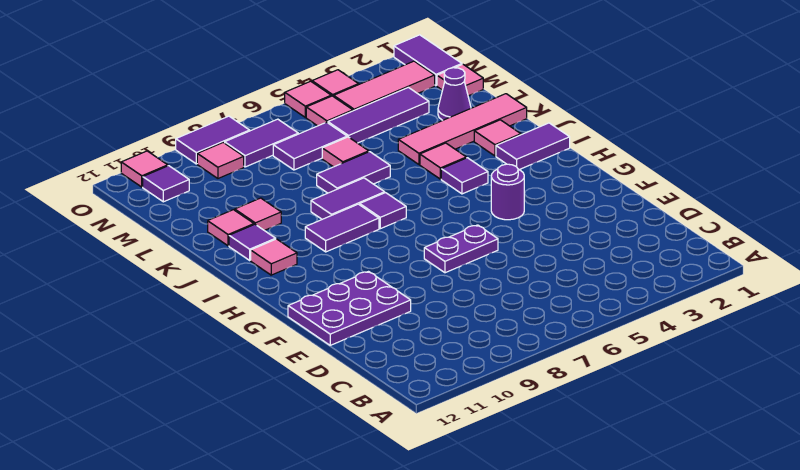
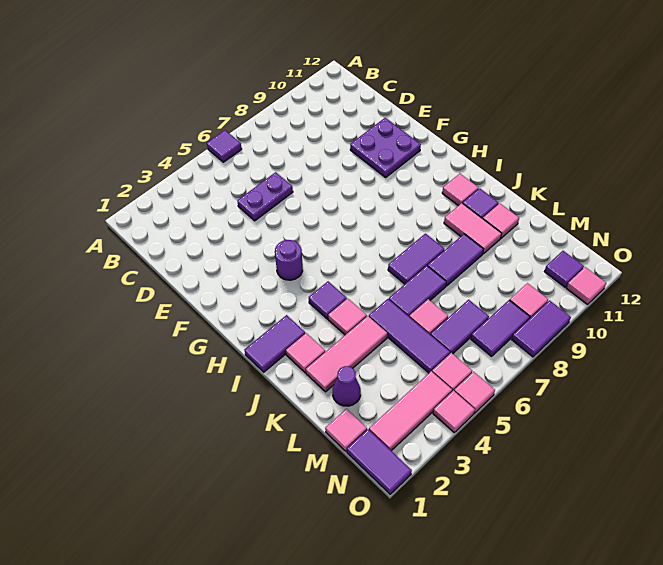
purple 2x3 plate [288,272,411,345] -> purple 2x2 plate [350,118,421,177]
purple 1x2 plate [424,225,498,273] -> purple 1x2 plate moved to [237,172,293,221]
purple 1x1 tile [360,193,406,229] -> purple 1x1 tile moved to [207,130,242,162]
purple 1x2 tile [305,204,379,252] -> purple 1x2 tile moved to [428,234,484,286]
pink 1x4 tile [398,94,527,164] -> pink 1x3 tile [306,316,387,392]
pink 1x1 tile [235,198,281,230] -> pink 1x2 tile [444,203,502,254]
purple 1x3 tile [328,87,429,143] -> purple 1x3 tile turned to [369,299,450,373]

